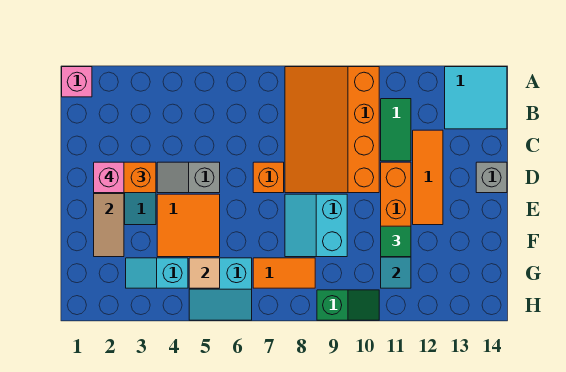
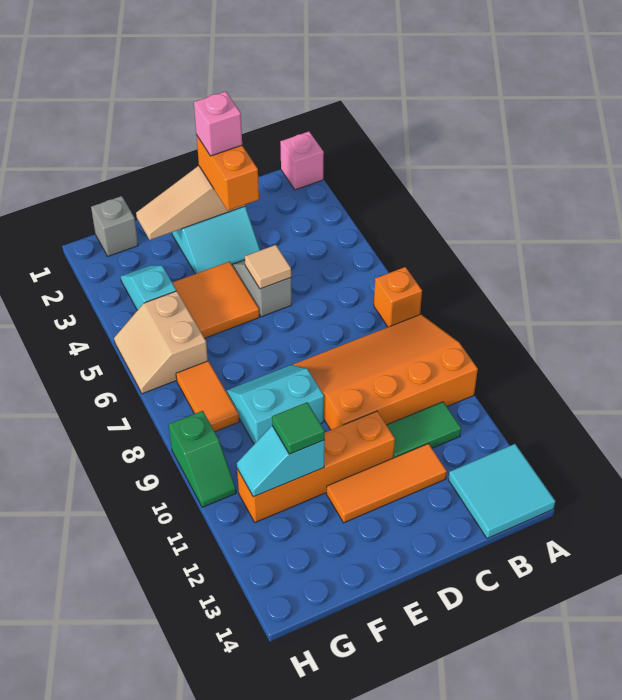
orange 1x1 brick [253,162,284,193] -> orange 1x1 brick moved to [374,267,422,327]
grey 1x1 brick [476,162,507,193] -> grey 1x1 brick moved to [91,196,138,256]
cyan 2x2 slope [189,258,252,320] -> tan 2x2 slope [114,291,208,394]
tan 1x1 tile [189,258,220,288] -> tan 1x1 tile moved to [245,245,291,289]

